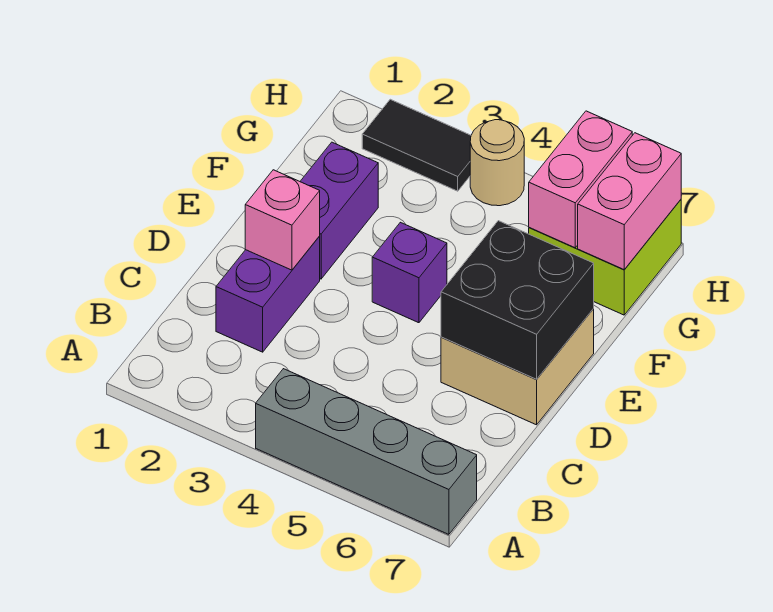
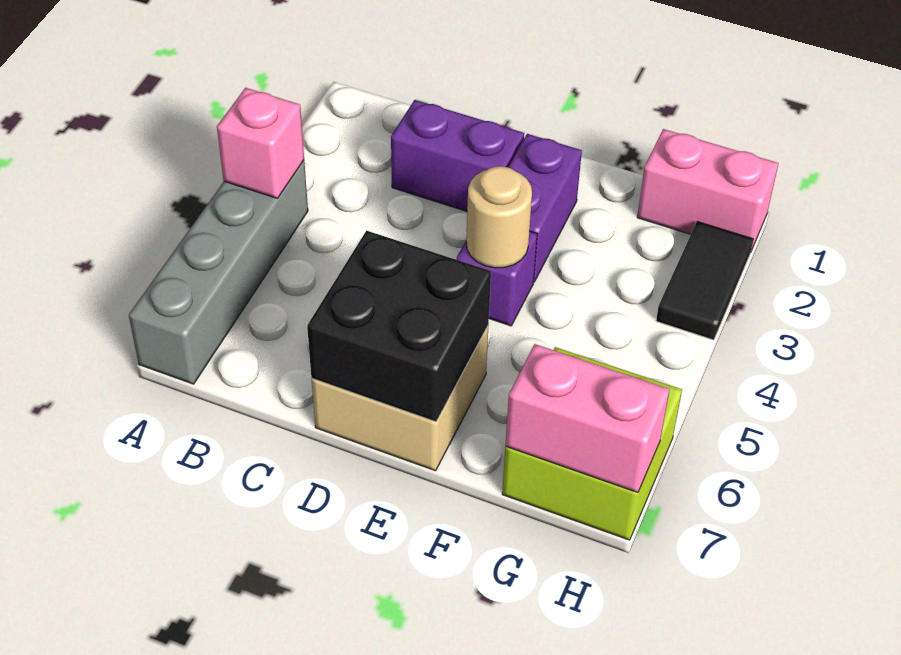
pink 1x1 brick [245,170,320,270] -> pink 1x1 brick moved to [217,88,304,198]
purple 1x2 brick [300,142,378,279] -> purple 1x2 brick turned to [508,134,582,282]
pink 1x2 brick [529,111,632,248] -> pink 1x2 brick moved to [637,129,778,253]
tan 1x1 round brick [470,120,524,206] -> tan 1x1 round brick moved to [466,166,532,268]

